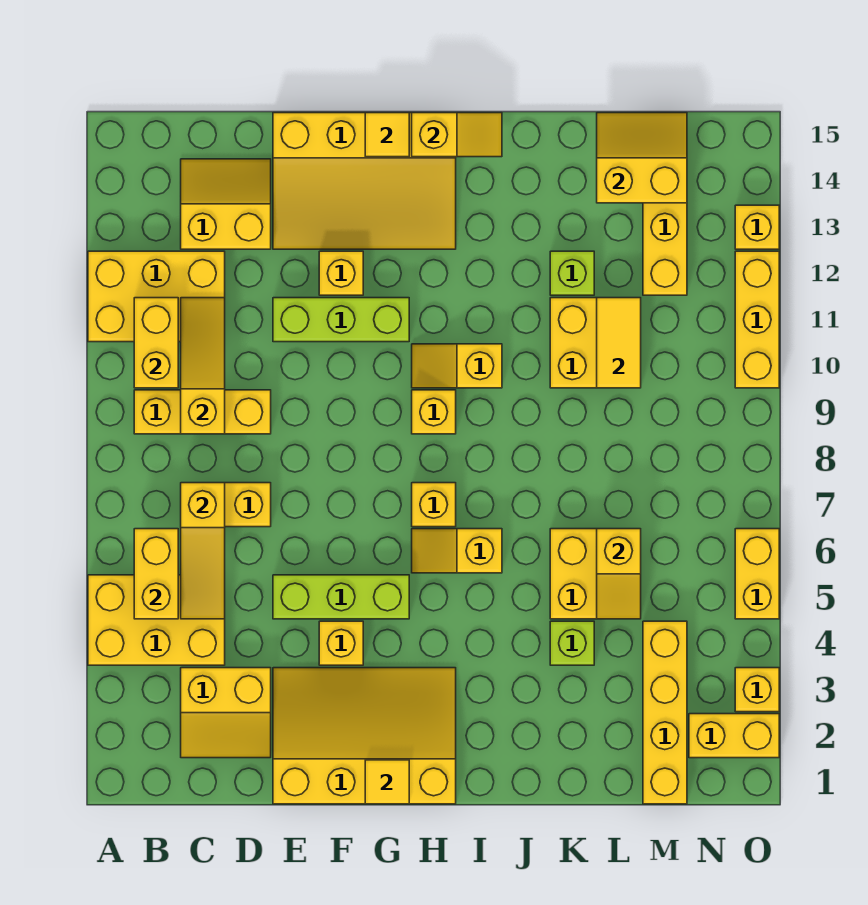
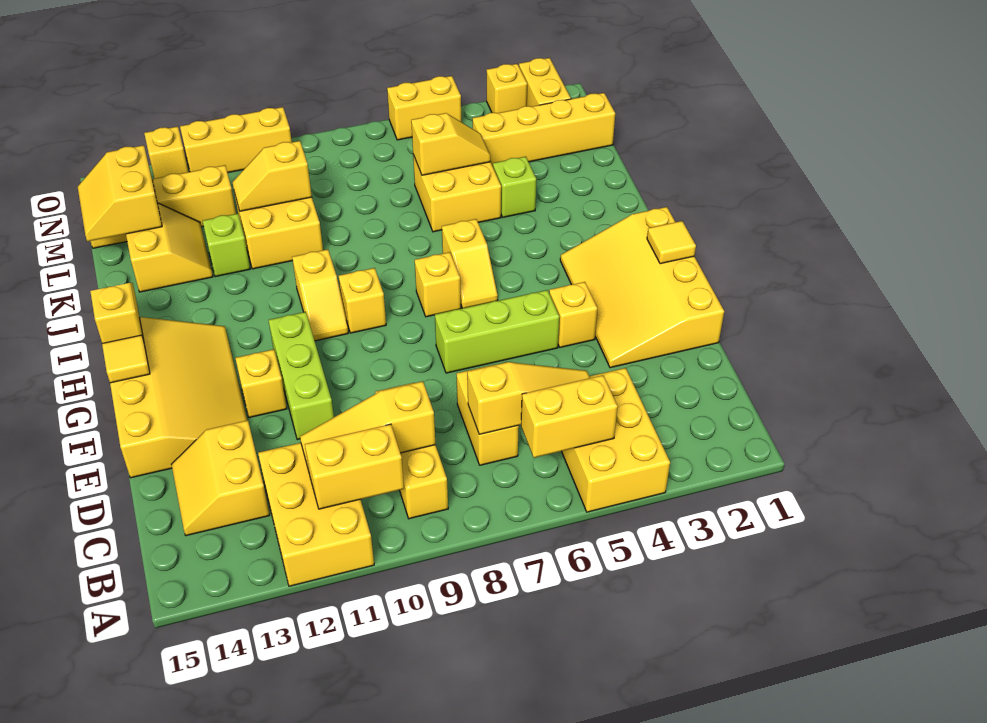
yellow 2x2 slope [181,668,271,758] -> yellow 2x2 slope moved to [126,203,213,292]
lime 1x3 brick [273,575,409,619] -> lime 1x3 brick turned to [435,290,559,373]
yellow 1x2 tile [597,298,641,388] -> yellow 1x2 slope [232,141,312,211]

